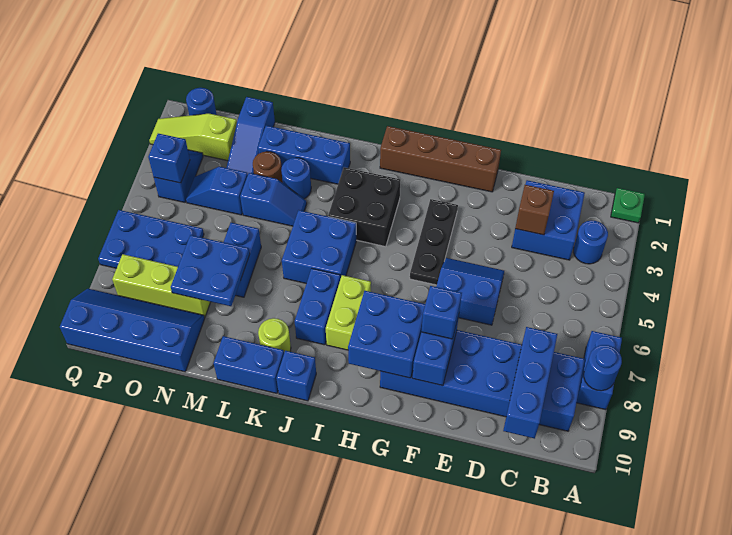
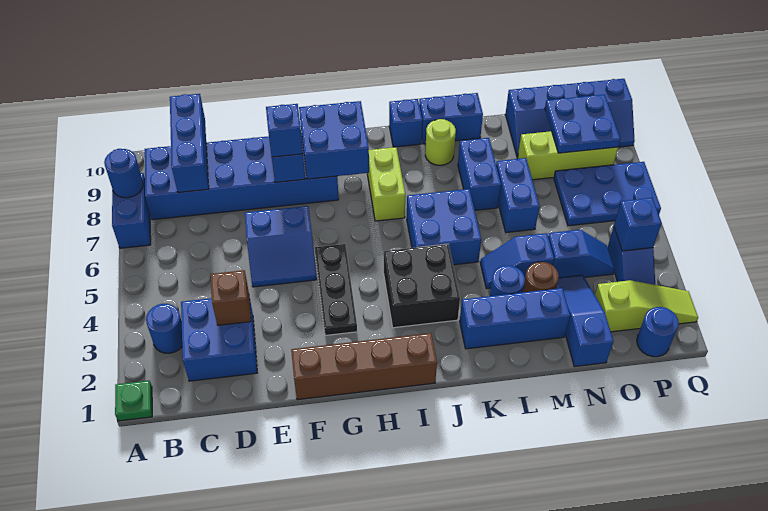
blue 1x2 brick [295,269,340,345] -> blue 1x2 brick moved to [458,138,501,210]
blue 2x2 plate [171,235,250,306] -> blue 2x2 plate moved to [545,94,620,153]

